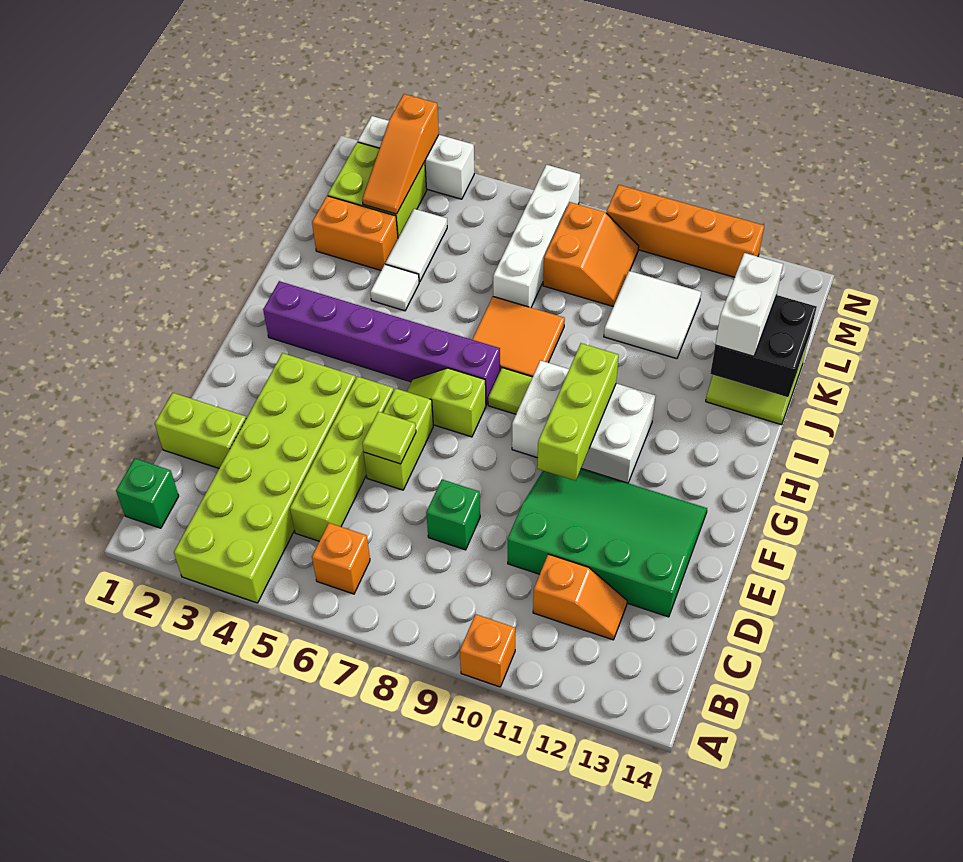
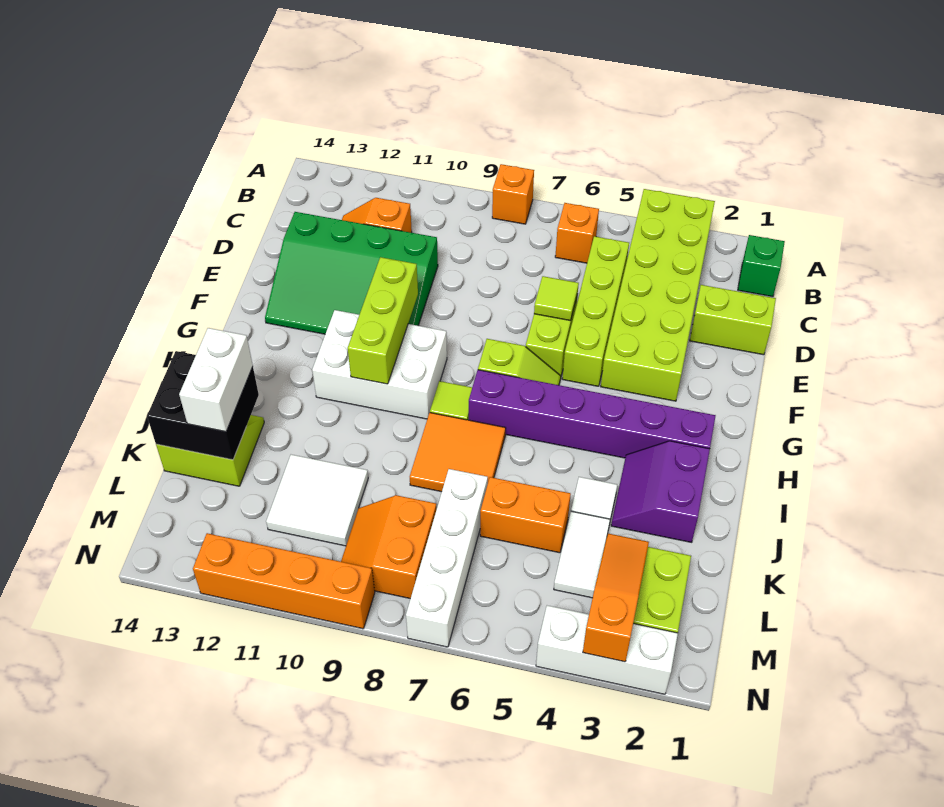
orange 1x1 brick [460,614,515,687] -> orange 1x1 brick moved to [492,164,534,224]
green 1x1 brick [426,480,480,550] -> none
none -> purple 2x2 slope [611,441,710,542]
orange 1x2 brick [312,196,398,270] -> orange 1x2 brick moved to [480,477,571,553]

